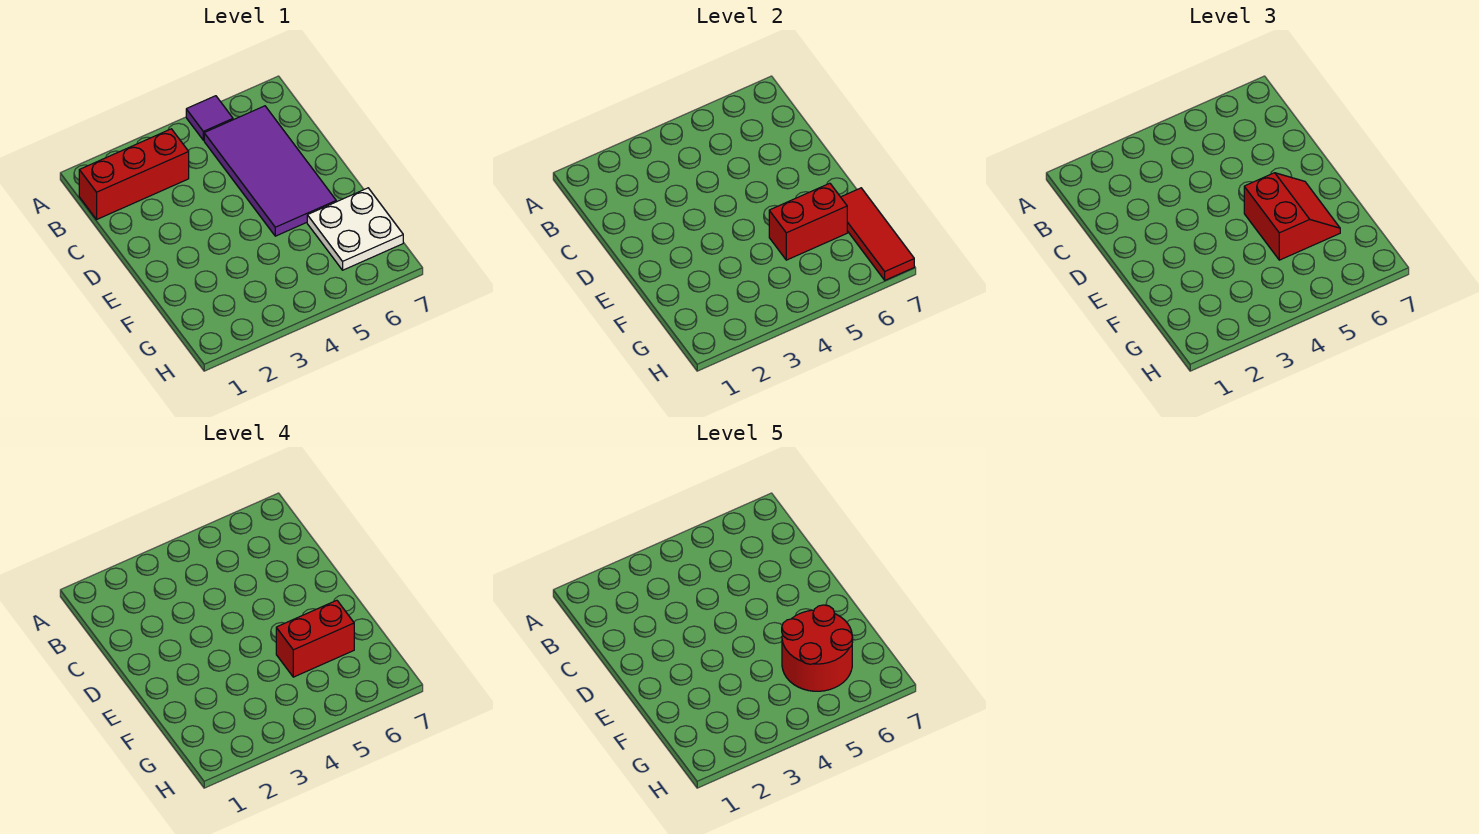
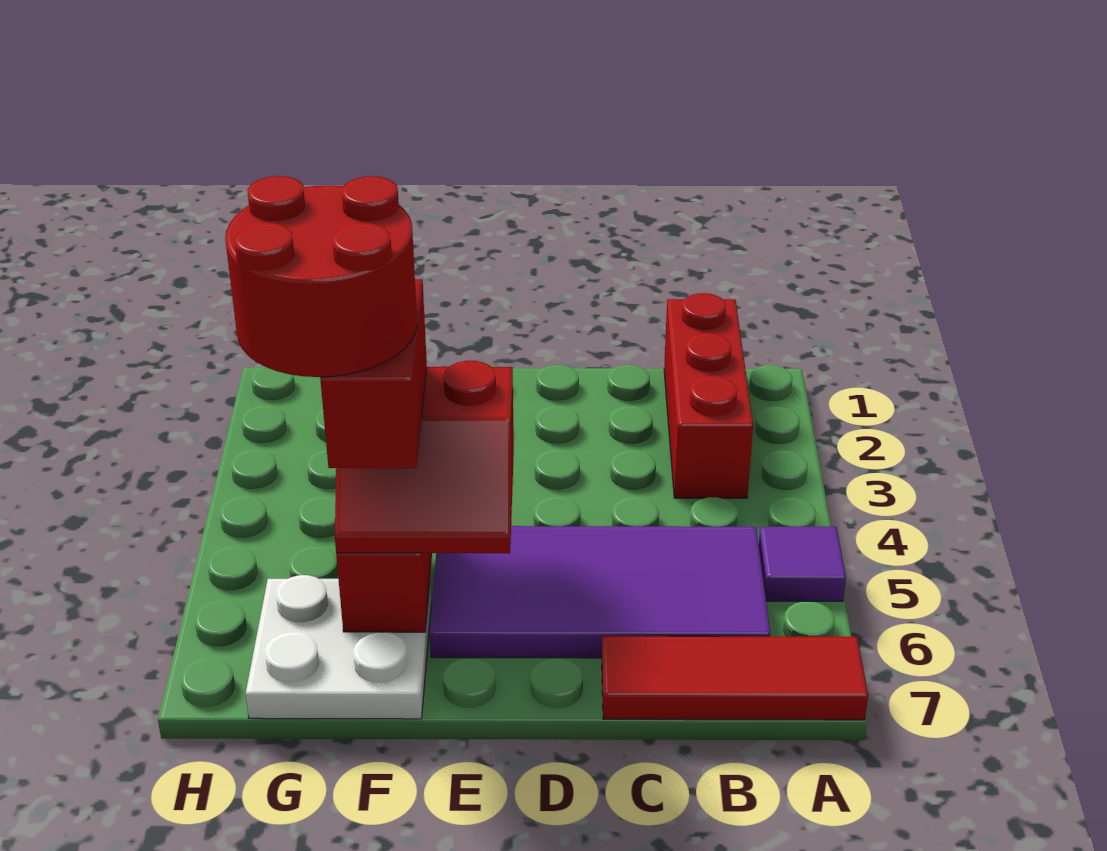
red 1x3 tile [841,188,914,280] -> red 1x3 tile moved to [602,636,868,720]

